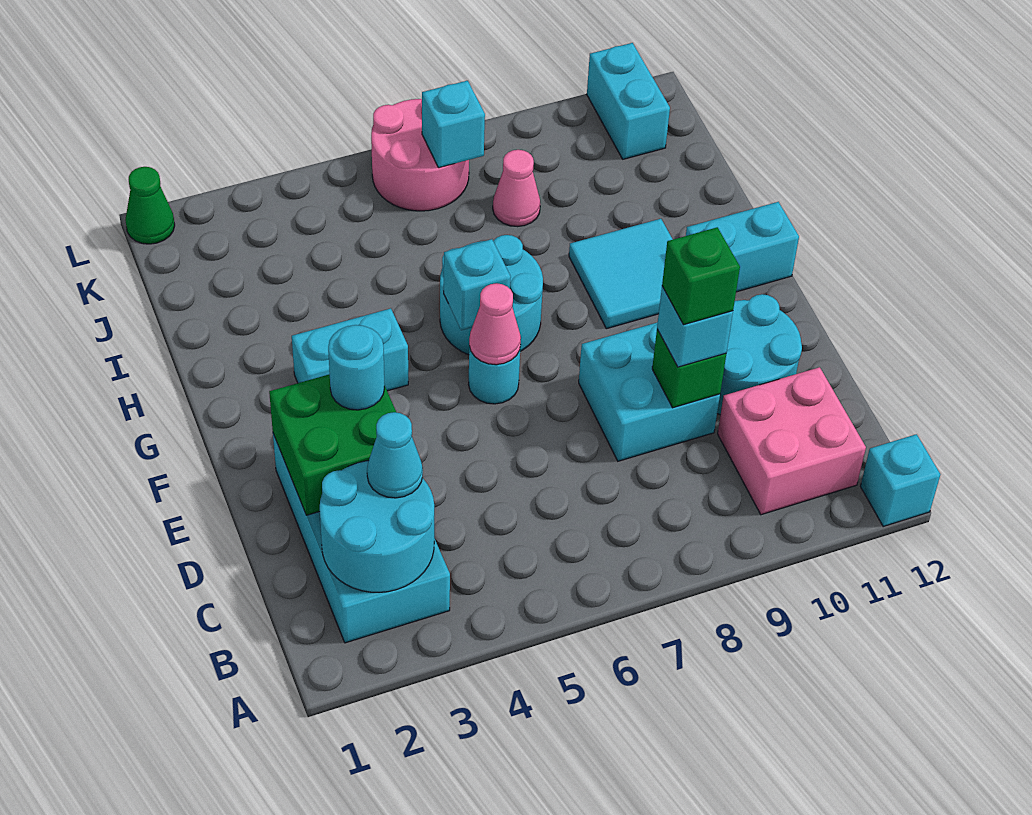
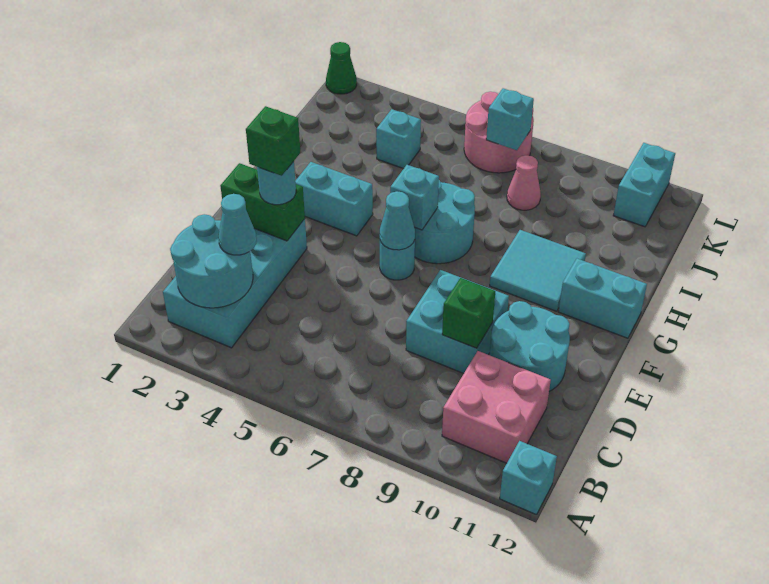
green 2x2 brick [269,374,397,515] -> green 1x2 brick [220,163,305,241]
cyan 1x1 brick [657,286,733,367] -> cyan 1x1 brick moved to [376,109,421,169]
green 1x1 brick [662,227,740,324] -> green 1x1 brick moved to [246,106,300,176]
pink 1x1 cone [469,283,521,365] -> cyan 1x1 cone [380,191,415,250]

